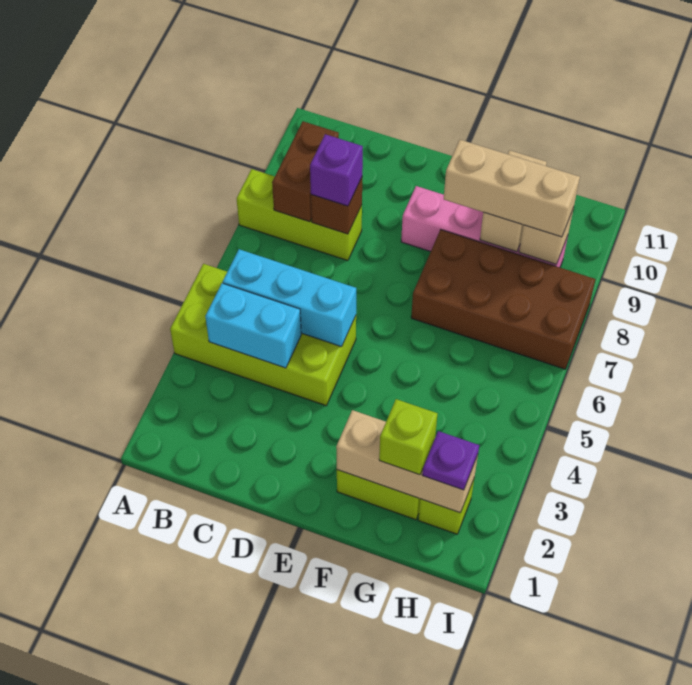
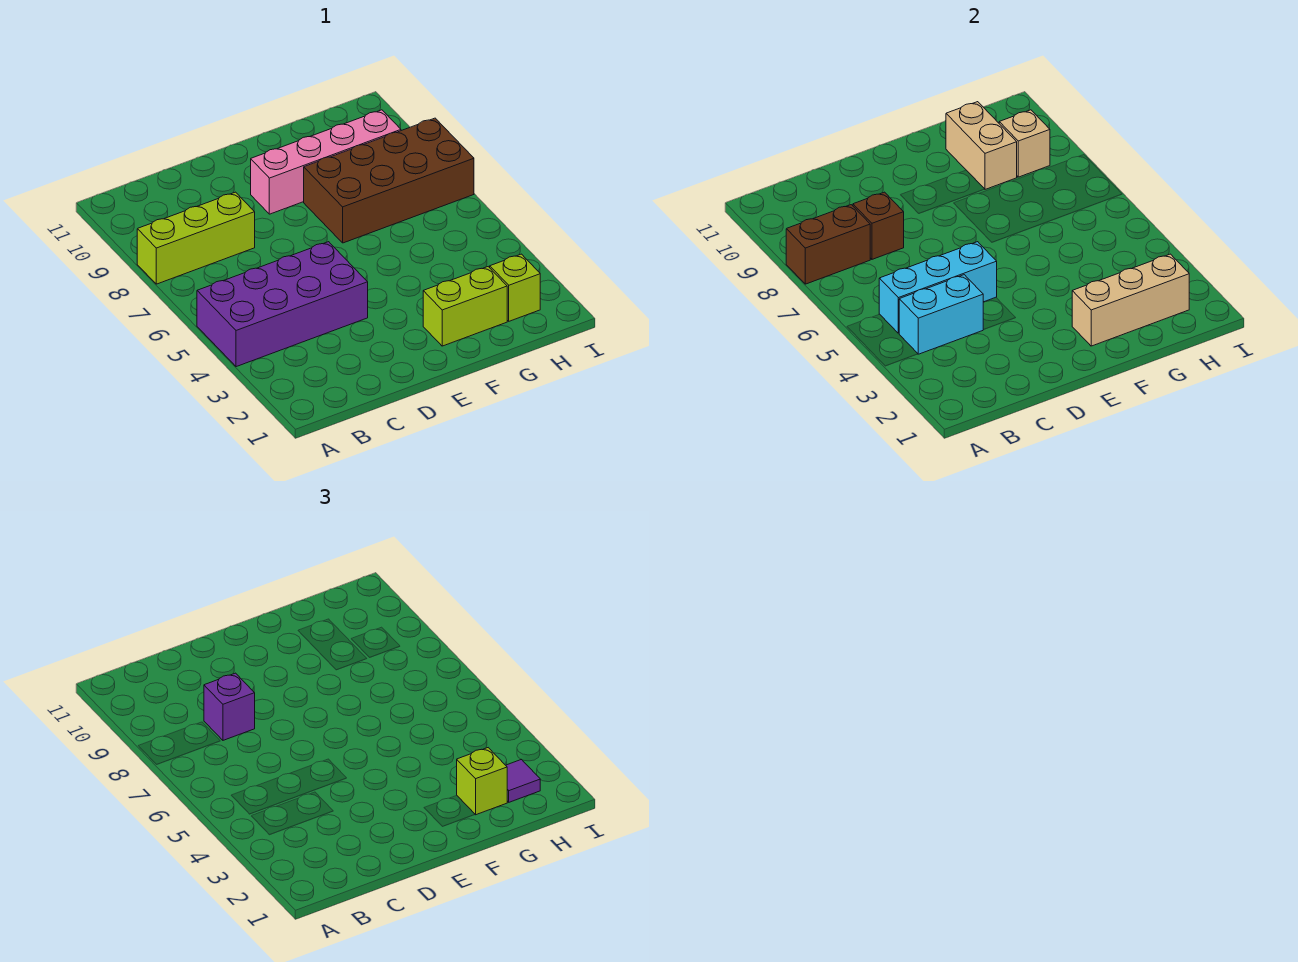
lime 2x4 brick [170,264,356,406] -> purple 2x4 brick [197,242,368,367]
brown 1x2 brick [272,121,339,222] -> brown 1x2 brick turned to [786,205,871,284]
tan 1x3 brick [444,140,580,237] -> none
purple 1x1 plate [422,431,479,490] -> purple 1x1 tile [506,759,540,802]

